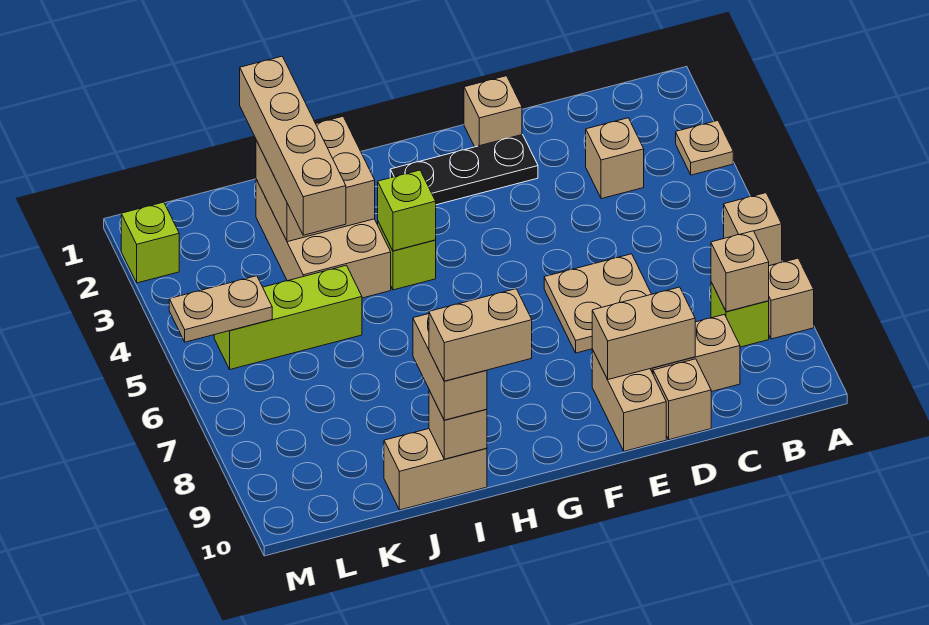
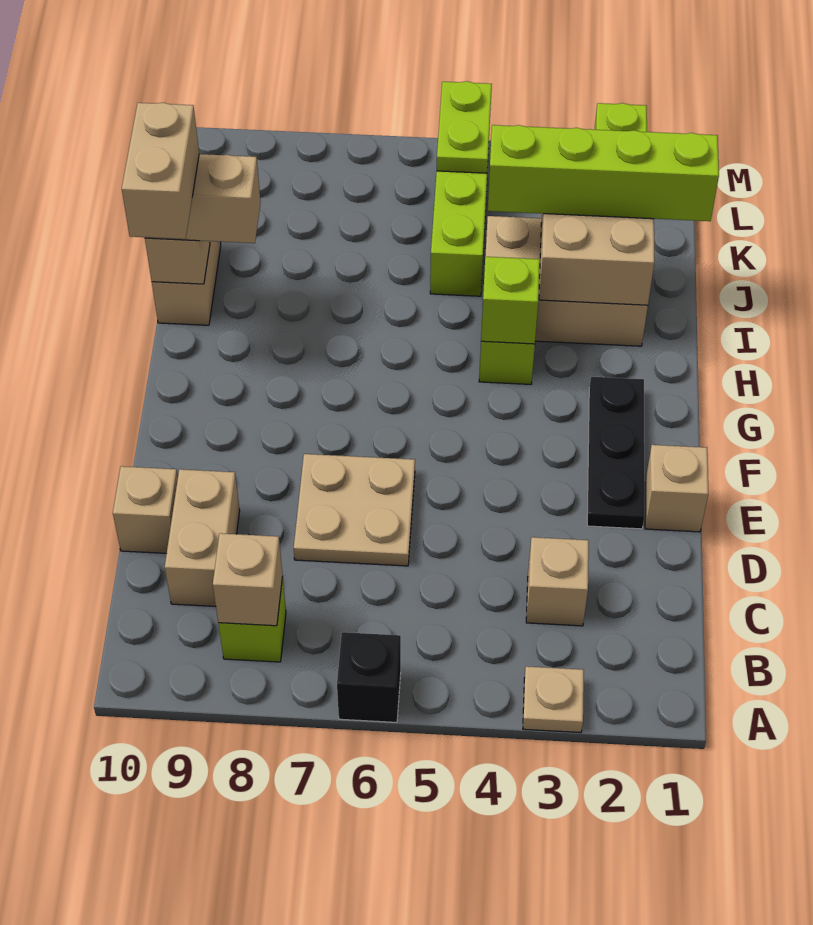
tan 1x1 brick [724,193,782,266] -> black 1x1 brick [337,632,401,722]
tan 1x1 brick [769,258,814,339] -> none
tan 1x2 brick [592,287,695,379] -> none
tan 1x2 brick [592,350,666,451] -> none
tan 1x4 brick [240,56,346,235] -> lime 1x4 brick [488,125,719,221]
tan 1x2 plate [169,276,272,342] -> lime 1x2 plate [437,81,492,173]

